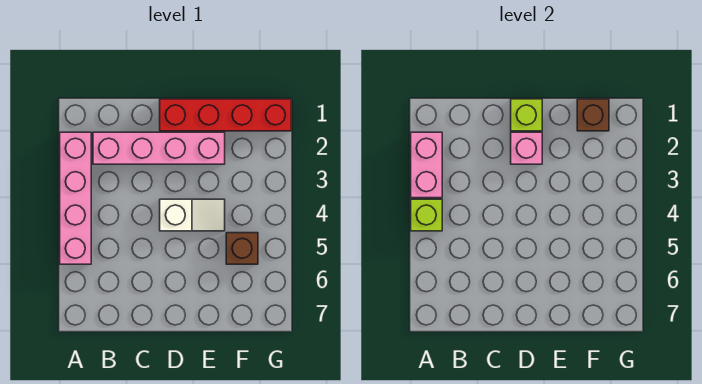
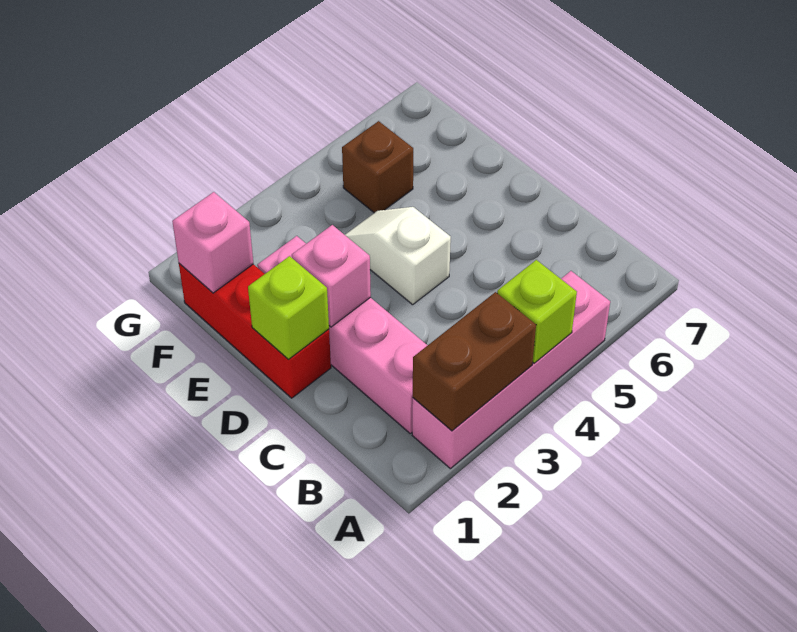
pink 1x2 brick [411,132,442,198] -> brown 1x2 brick [413,292,536,431]
red 1x4 brick [160,99,291,131] -> red 1x3 brick [179,264,331,398]
brown 1x1 brick [577,99,609,131] -> pink 1x1 brick [172,192,253,293]

